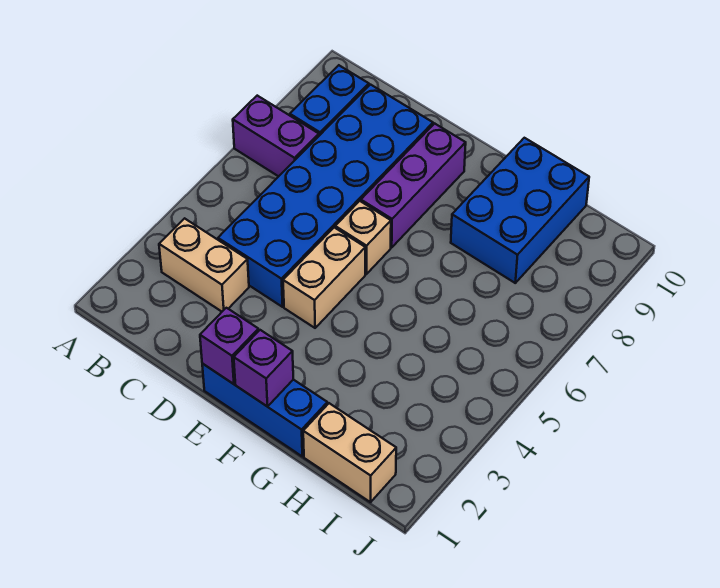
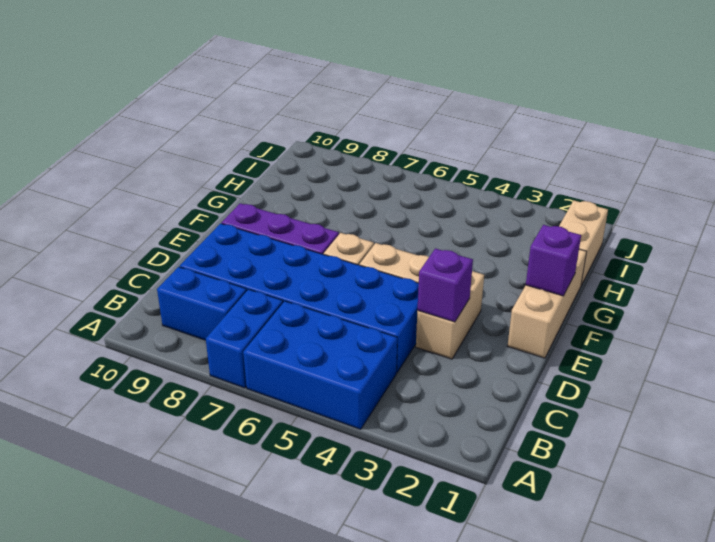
purple 1x2 brick [233,96,319,176] -> blue 1x2 brick [206,289,283,388]
tan 1x2 brick [159,218,249,312] -> tan 1x2 brick moved to [416,271,484,359]
blue 1x3 brick [202,364,327,456] -> tan 1x3 brick [508,249,587,358]
purple 1x1 brick [200,308,259,384] -> purple 1x1 brick moved to [417,248,473,322]
blue 2x3 brick [451,138,589,283] -> blue 2x3 brick moved to [243,301,397,429]

